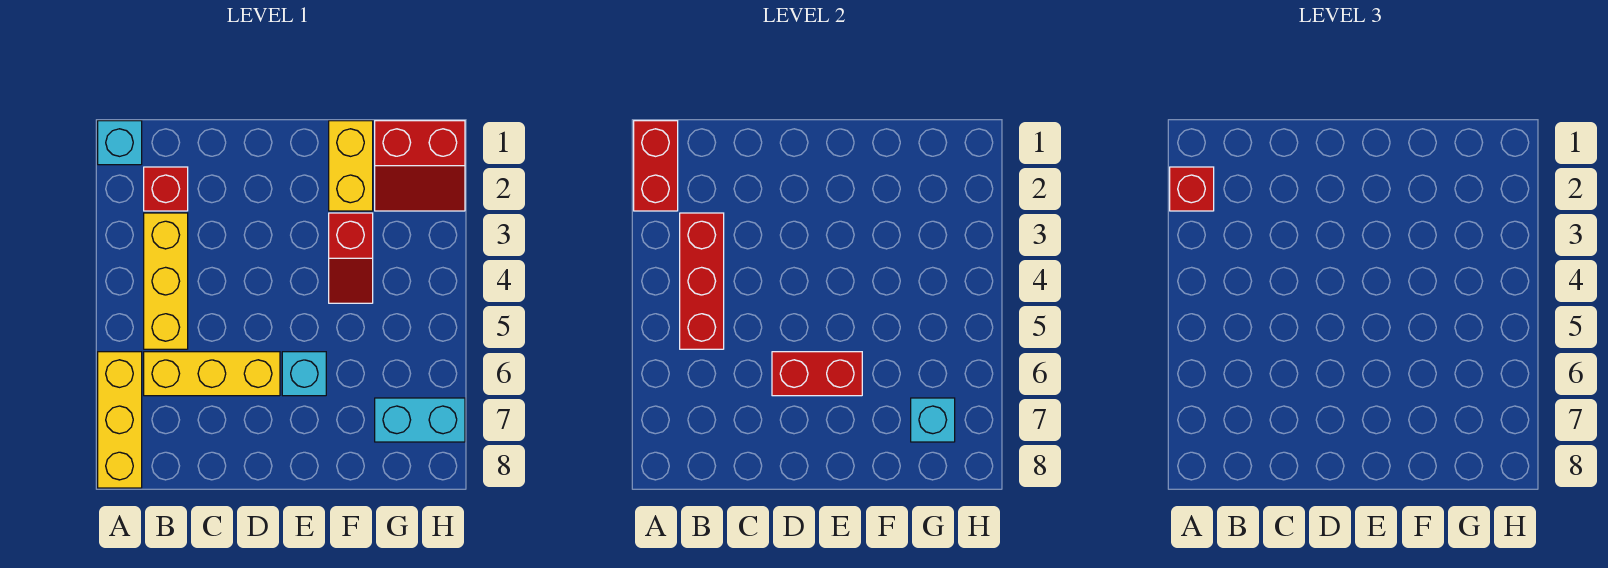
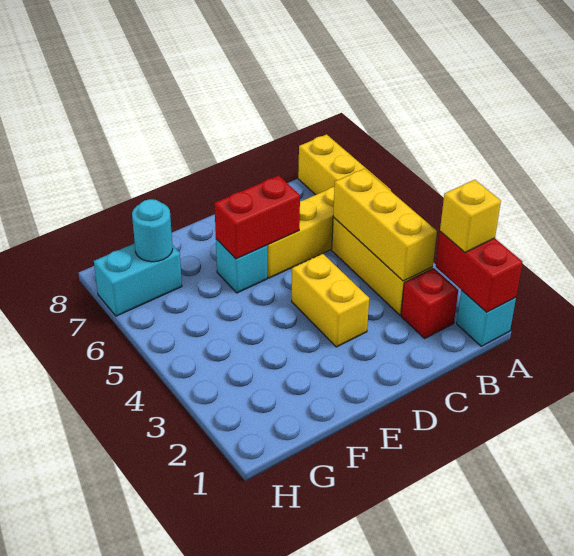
red 1x1 brick [1170,167,1214,211] -> yellow 1x1 brick [440,180,501,252]
red 1x3 brick [680,213,724,349] -> yellow 1x3 brick [333,169,437,281]
yellow 1x2 brick [329,121,373,211] -> yellow 1x2 brick moved to [292,254,369,347]
red 1x2 slope [329,213,373,303] -> none
red 2x2 slope [375,121,465,211] -> none
cyan 1x1 brick [911,398,955,442] -> cyan 1x1 round brick [132,199,173,262]

